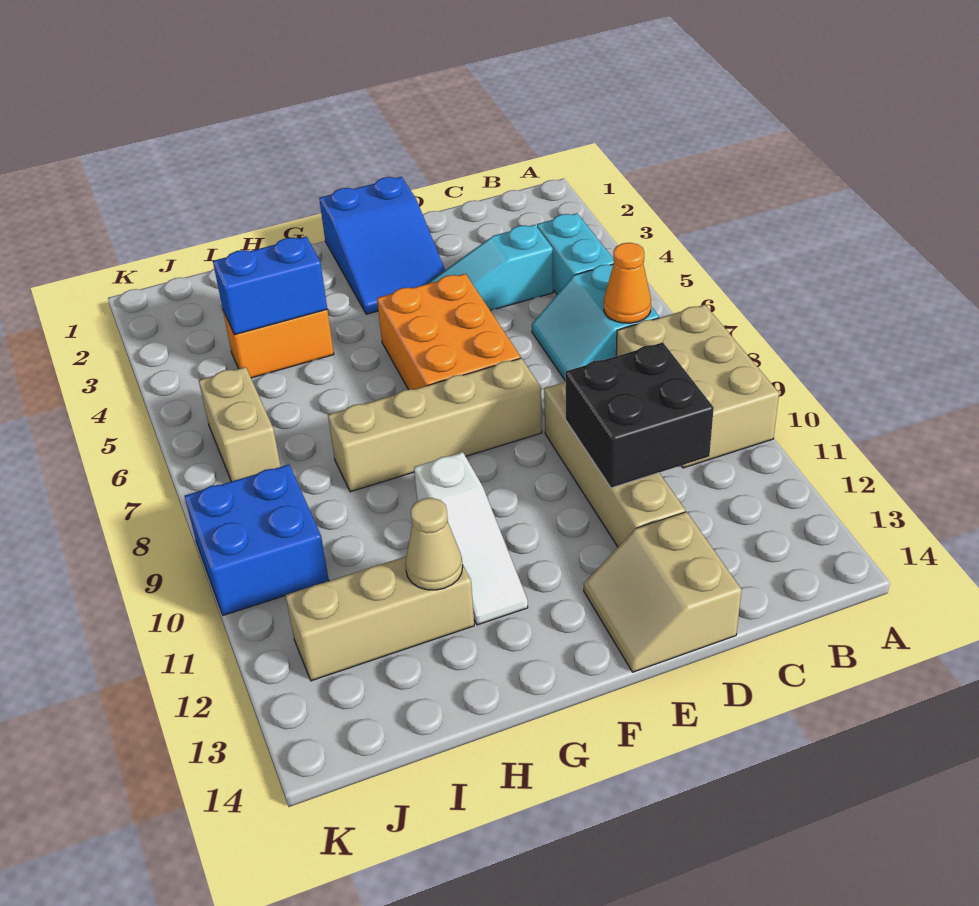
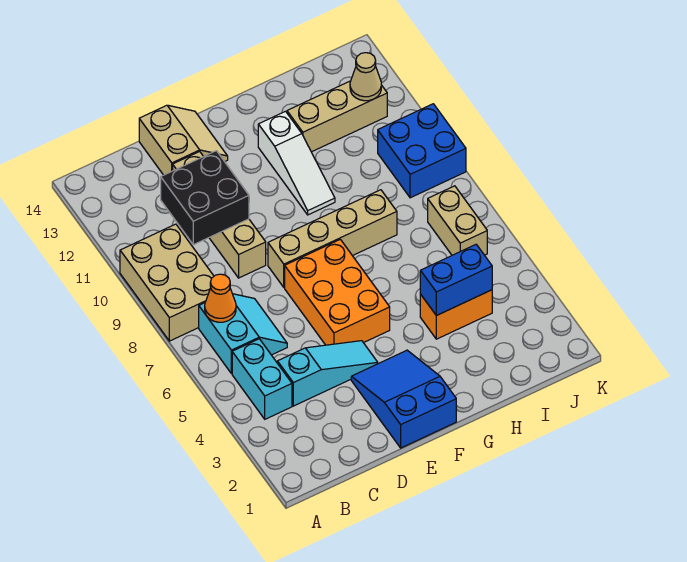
white 1x3 slope [414,452,528,625] -> white 1x3 slope turned to [258,111,335,215]
tan 1x1 cone [405,498,463,590] -> tan 1x1 cone moved to [350,53,381,101]

